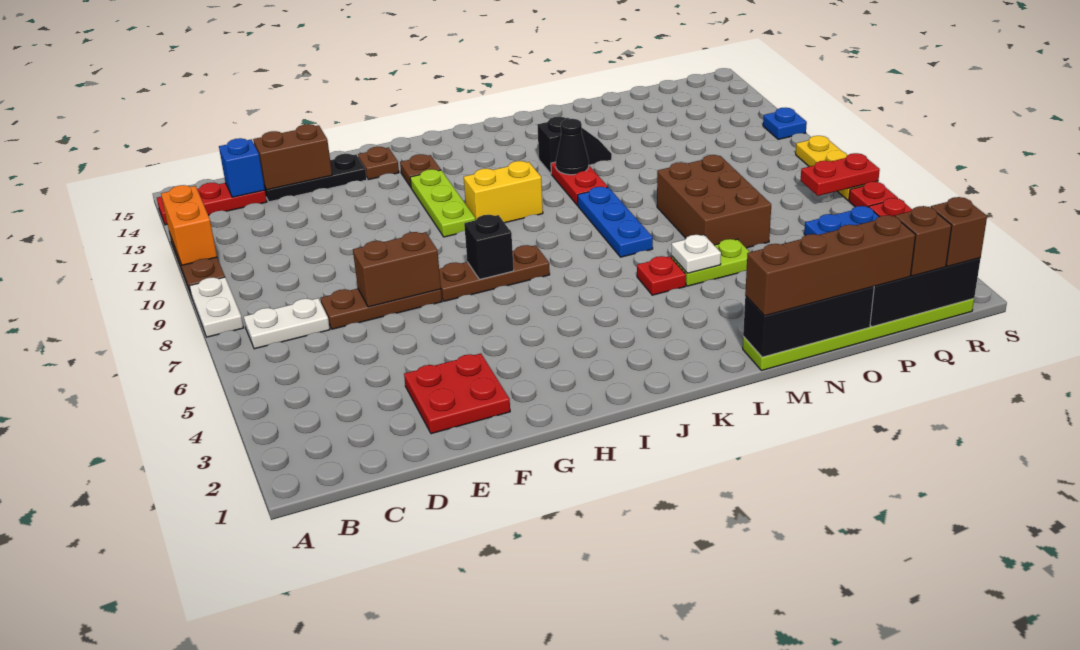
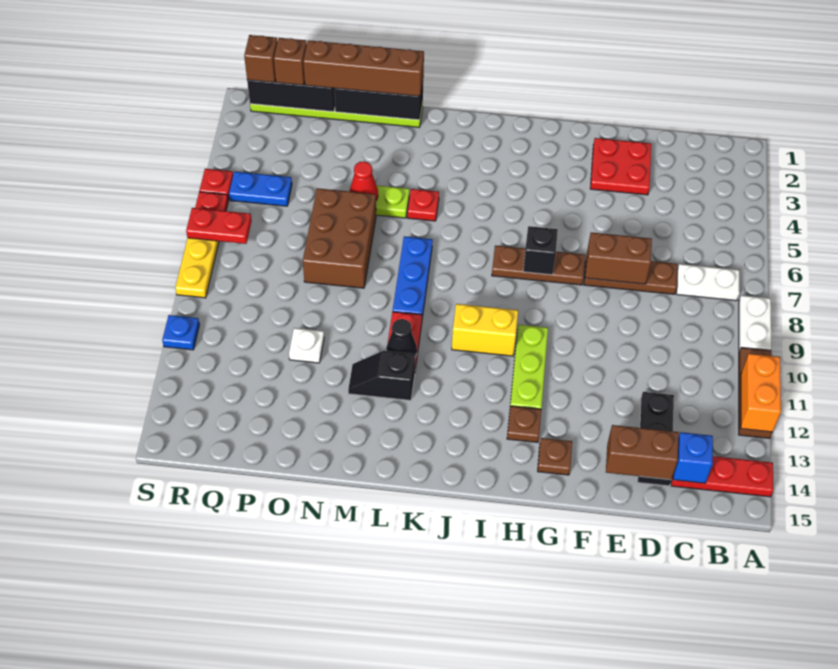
black 1x3 plate [264,154,367,202] -> black 1x3 plate turned to [638,392,674,486]
white 1x1 plate [671,235,721,273] -> white 1x1 plate moved to [289,328,324,363]
none -> red 1x1 cone [350,161,378,200]

